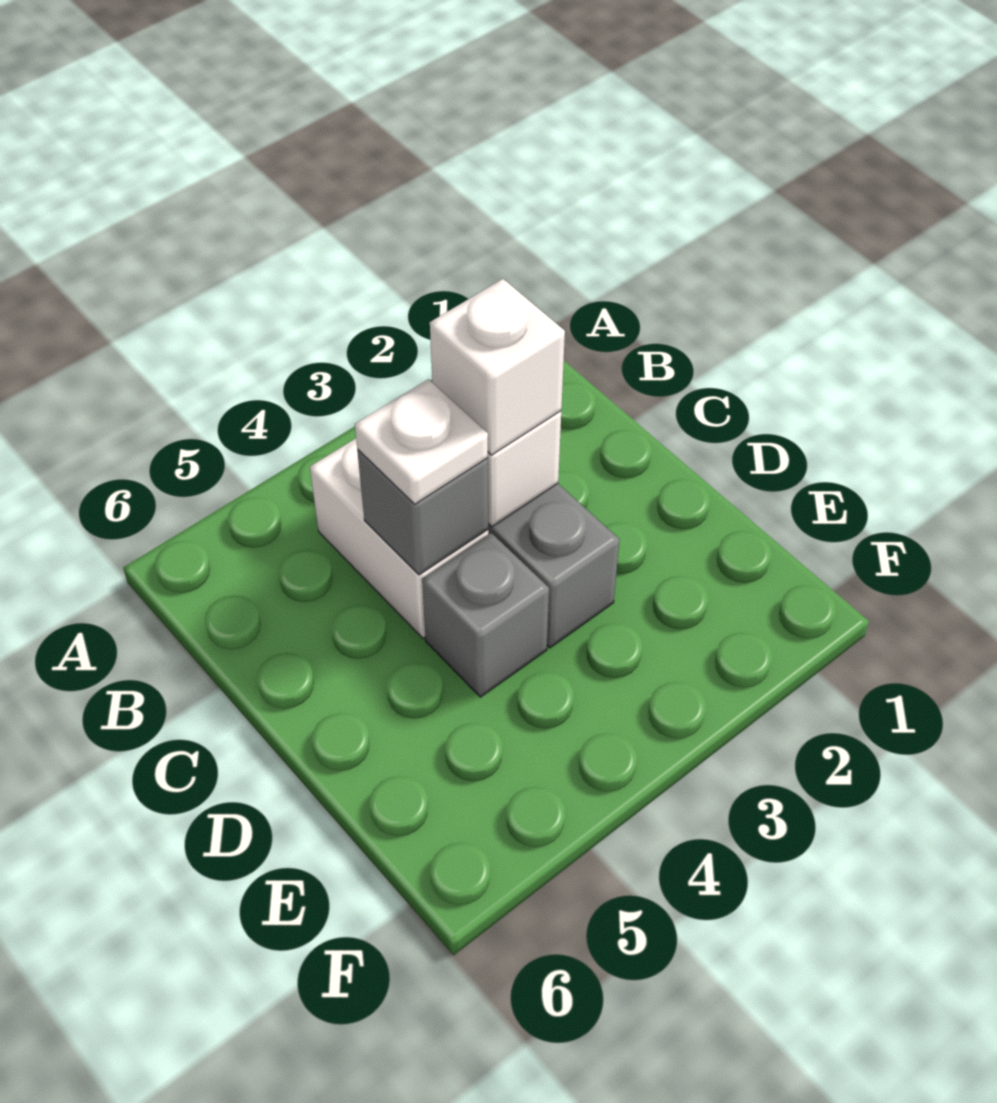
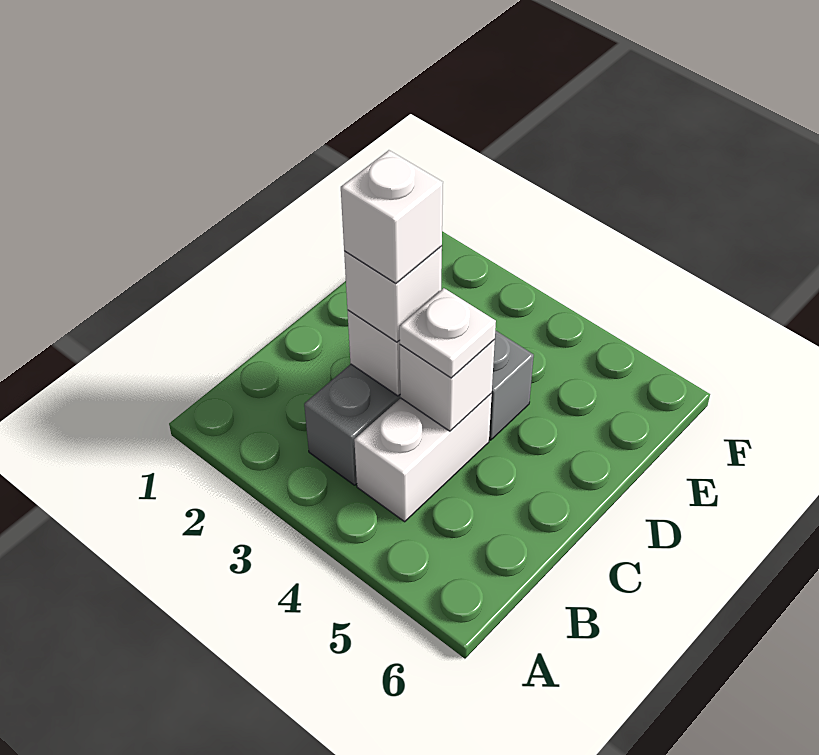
none -> white 1x1 brick [341,150,443,283]
grey 1x1 brick [357,450,488,575] -> white 1x1 brick [400,339,495,431]

